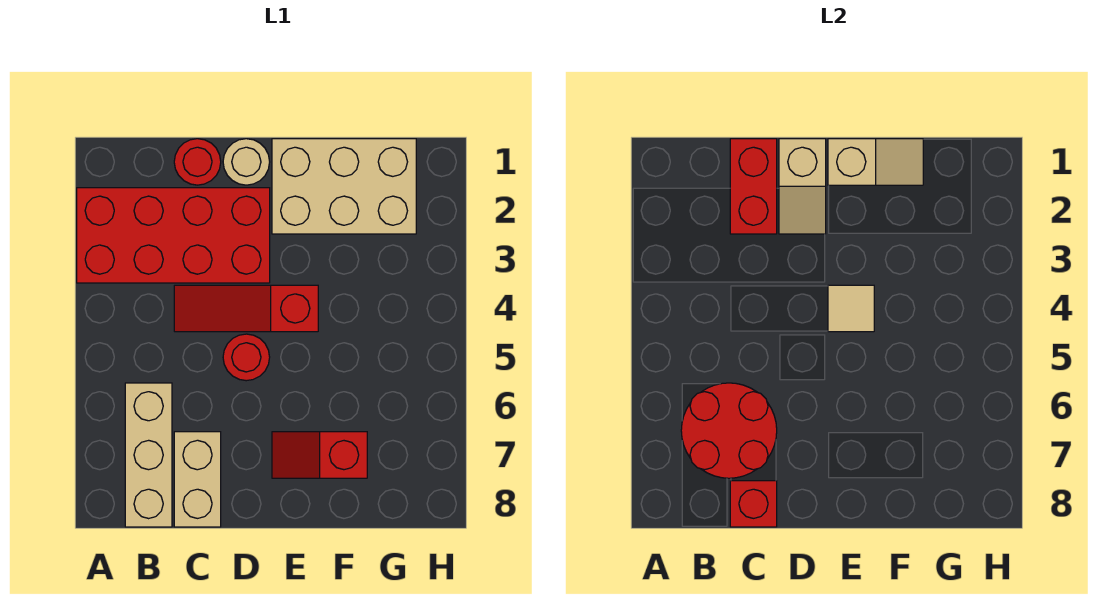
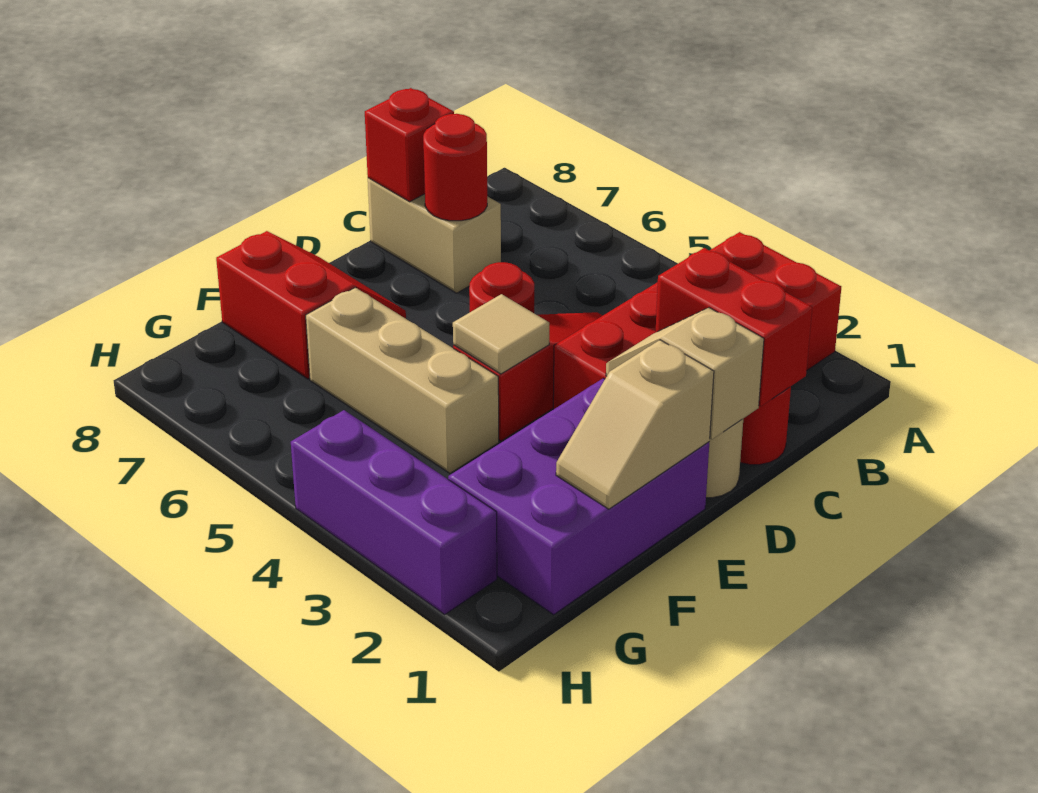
tan 1x3 brick [125,383,172,527] -> tan 1x3 brick moved to [306,287,499,473]
red 2x2 round brick [681,383,777,478] -> red 1x1 round brick [423,114,487,221]
tan 2x3 brick [272,139,416,234] -> purple 2x3 brick [448,378,709,615]
red 1x2 slope [272,432,367,478] -> red 2x2 slope [216,231,406,379]
none -> purple 1x3 brick [291,410,497,614]

